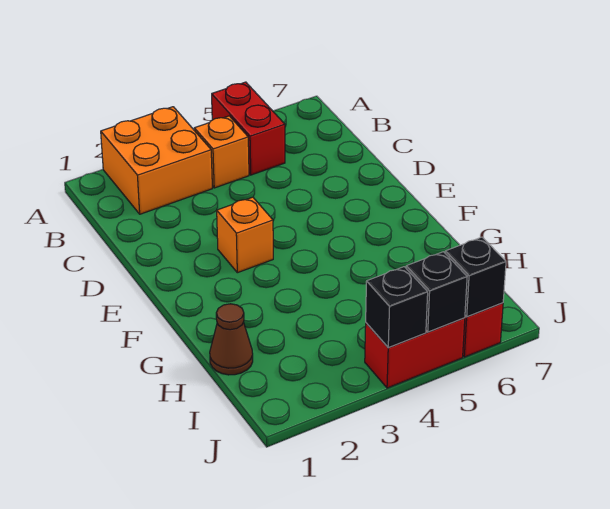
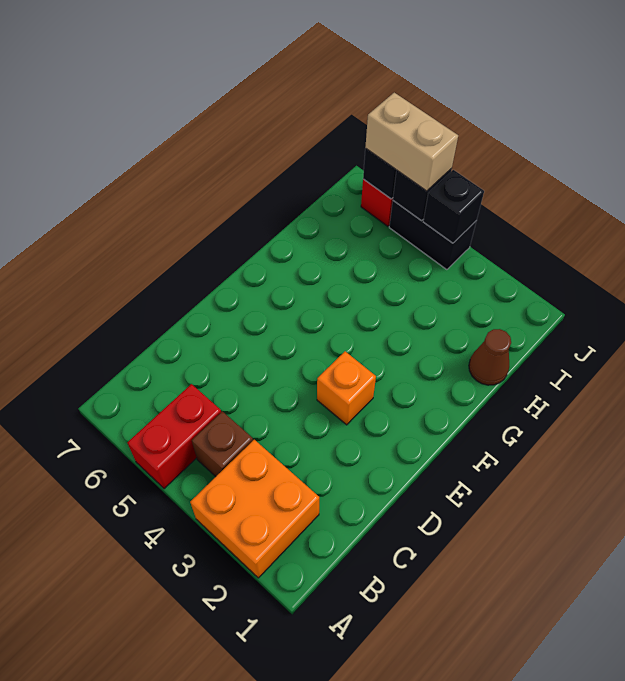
orange 1x1 brick [194,116,249,188] -> brown 1x1 brick [192,411,253,477]
red 1x2 brick [365,318,465,388] -> black 1x2 brick [389,201,476,270]
none -> tan 1x2 brick [365,93,458,191]

